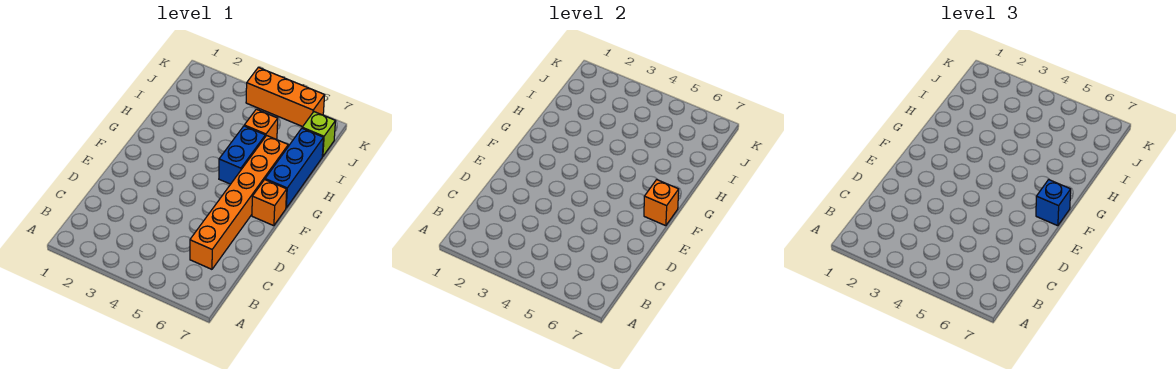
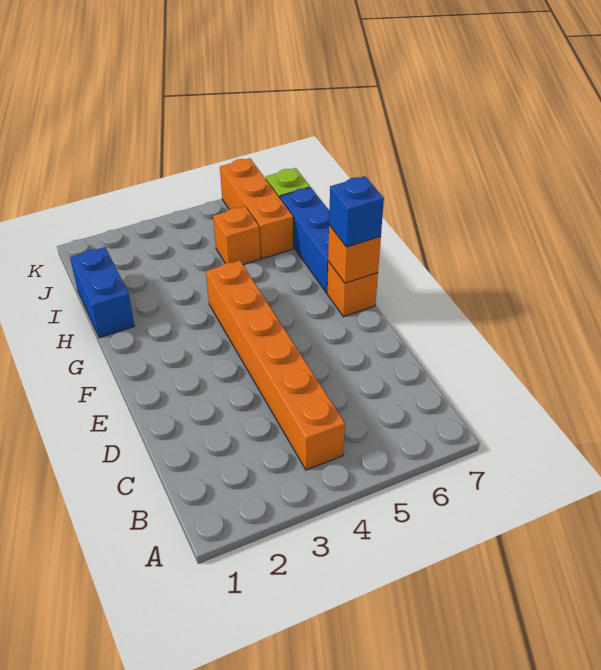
orange 1x6 brick [190,136,288,269] -> orange 1x6 brick moved to [206,260,345,470]
blue 1x2 brick [219,126,265,184] -> blue 1x2 brick moved to [70,247,134,338]
orange 1x3 brick [246,67,325,127] -> orange 1x3 brick turned to [220,158,293,259]

